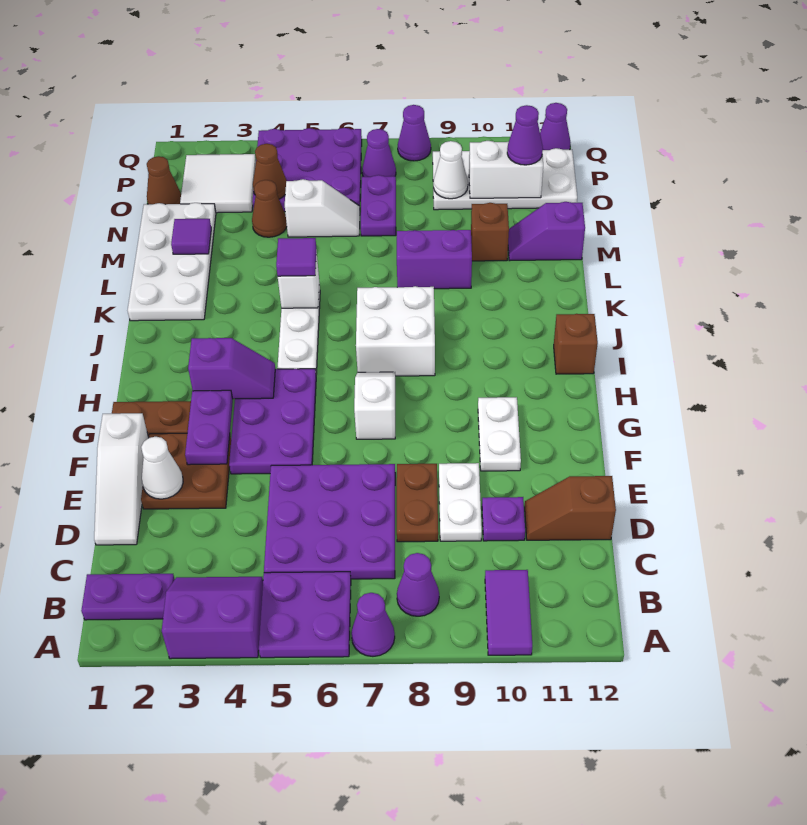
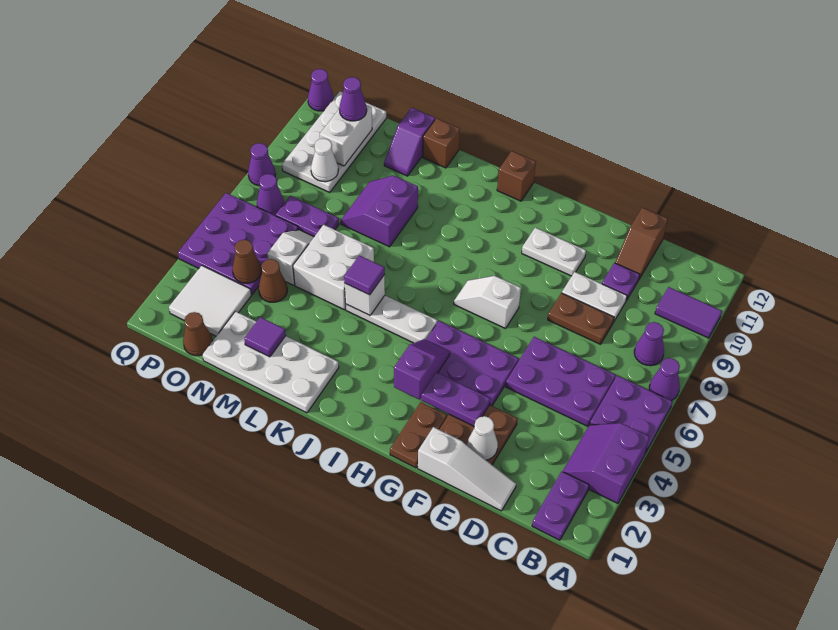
purple 3x3 plate [264,464,395,579] -> purple 2x3 plate [506,337,616,426]
white 2x2 brick [356,286,435,376] -> white 2x2 brick moved to [293,225,374,310]
brown 1x1 brick [471,203,509,261] -> brown 1x1 brick moved to [423,118,460,168]

